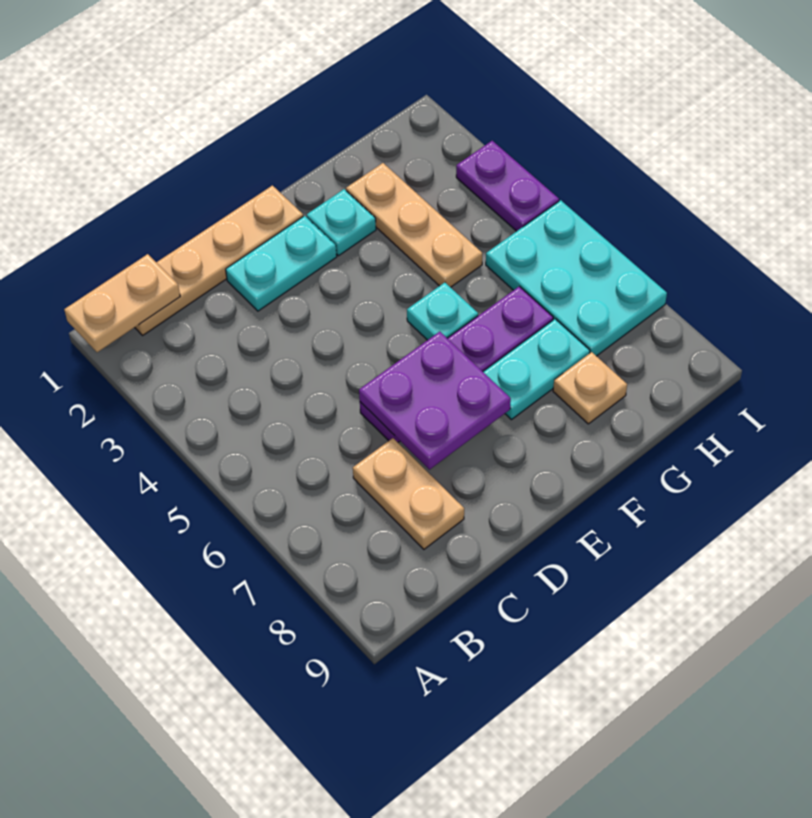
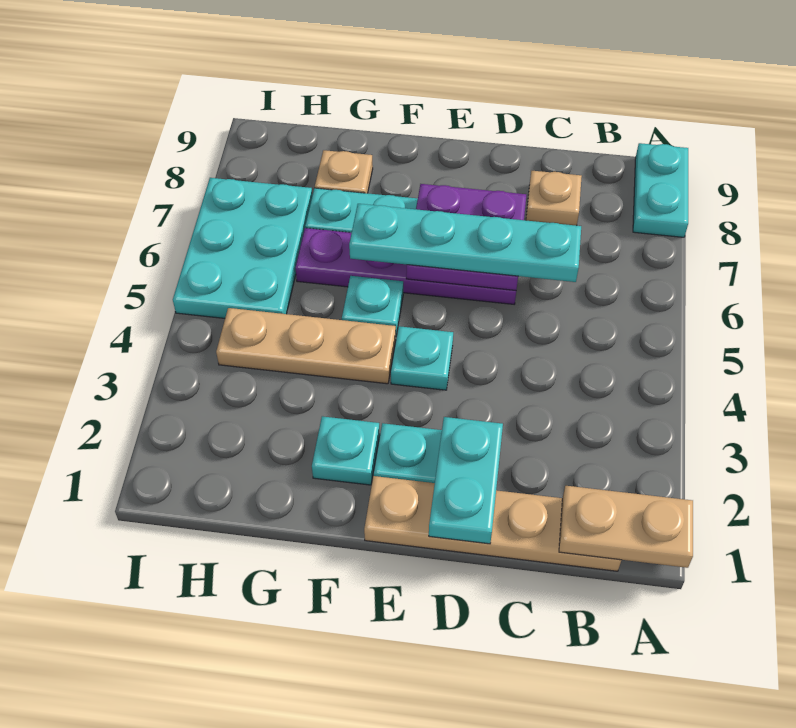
none -> cyan 1x2 plate [633,143,688,237]
none -> cyan 1x4 plate [349,204,581,282]
tan 1x2 plate [353,438,464,549] -> tan 1x1 plate [526,171,582,226]
none -> cyan 1x2 plate [429,417,503,544]
none -> cyan 1x1 plate [391,326,453,390]
tan 1x3 plate [346,163,482,287] -> tan 1x3 plate turned to [216,308,396,384]
purple 1x2 plate [456,141,559,231] -> none

